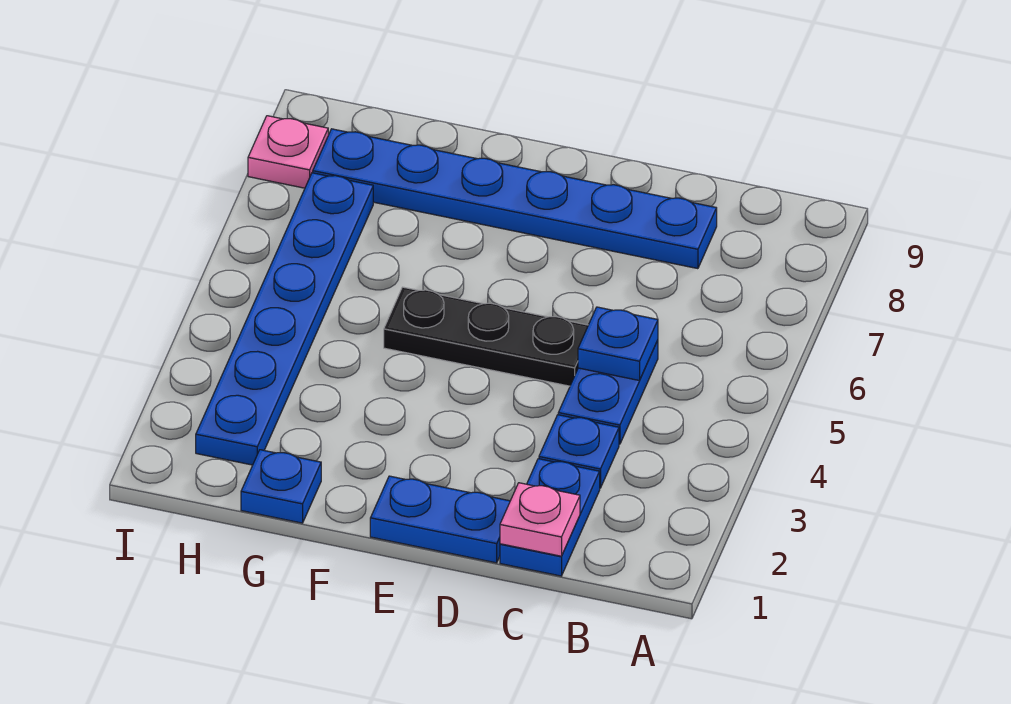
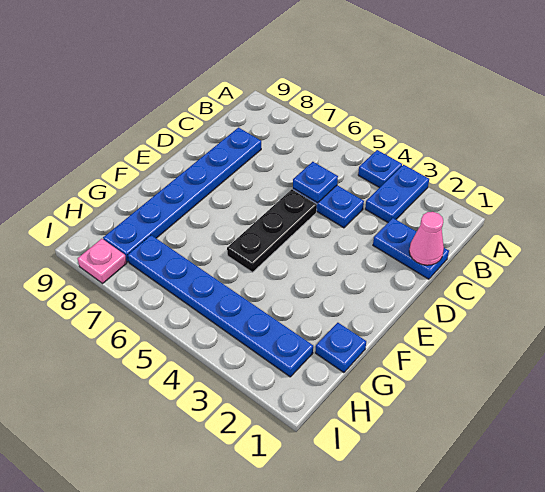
pink 1x1 plate [500,483,580,556] -> pink 1x1 cone [409,212,444,265]
blue 1x1 plate [539,415,619,488] -> blue 1x1 plate moved to [358,150,402,188]
blue 1x2 plate [370,476,510,563] -> blue 1x2 plate moved to [365,165,429,222]

